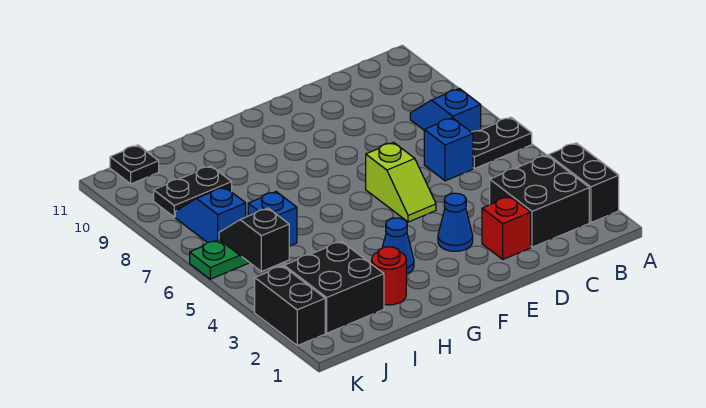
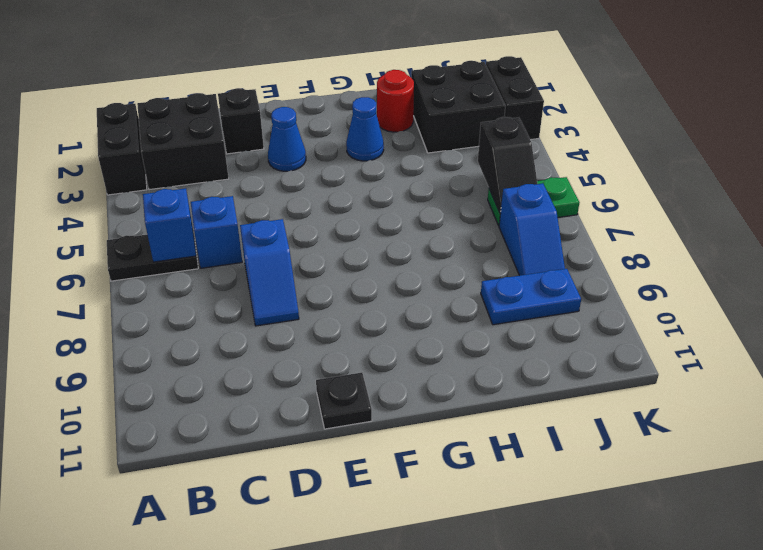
blue 1x2 slope [410,88,481,132] -> blue 1x2 slope moved to [240,219,299,326]
red 1x1 brick [482,197,531,259] -> black 1x1 brick [218,88,264,154]
lime 1x2 slope [366,142,436,222] -> none
blue 1x1 brick [248,192,297,246] -> blue 1x1 brick moved to [143,188,196,262]
black 1x2 plate [154,166,232,217] -> blue 1x2 plate [481,269,581,325]
black 1x1 plate [110,145,159,184] -> black 1x1 plate moved to [316,372,372,429]

